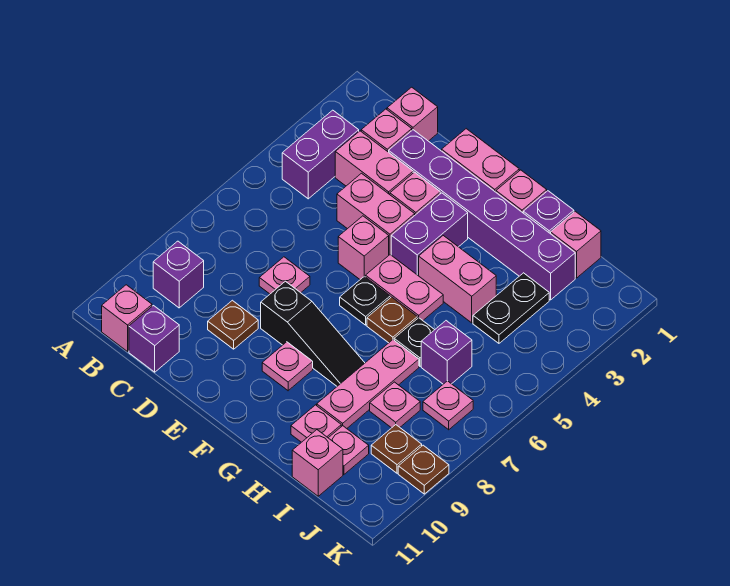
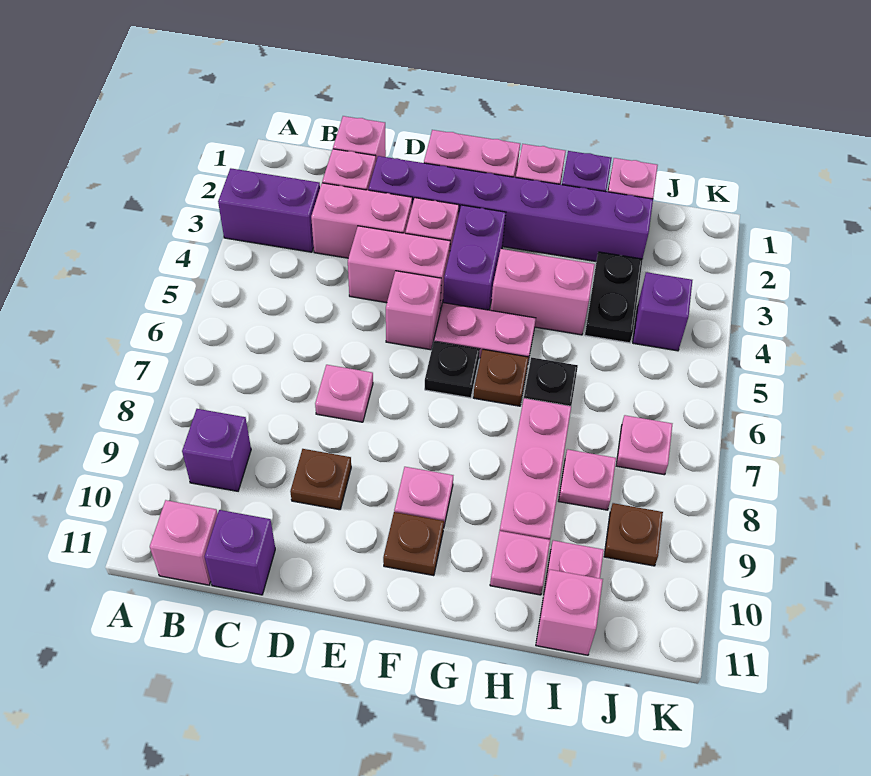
purple 1x2 brick [282,110,359,199] -> purple 1x2 brick turned to [218,168,320,252]
black 1x3 slope [261,281,365,386] -> none
purple 1x1 brick [421,321,472,384] -> purple 1x1 brick moved to [633,272,692,351]
brown 1x1 plate [398,445,449,494] -> brown 1x1 plate moved to [383,512,444,576]

